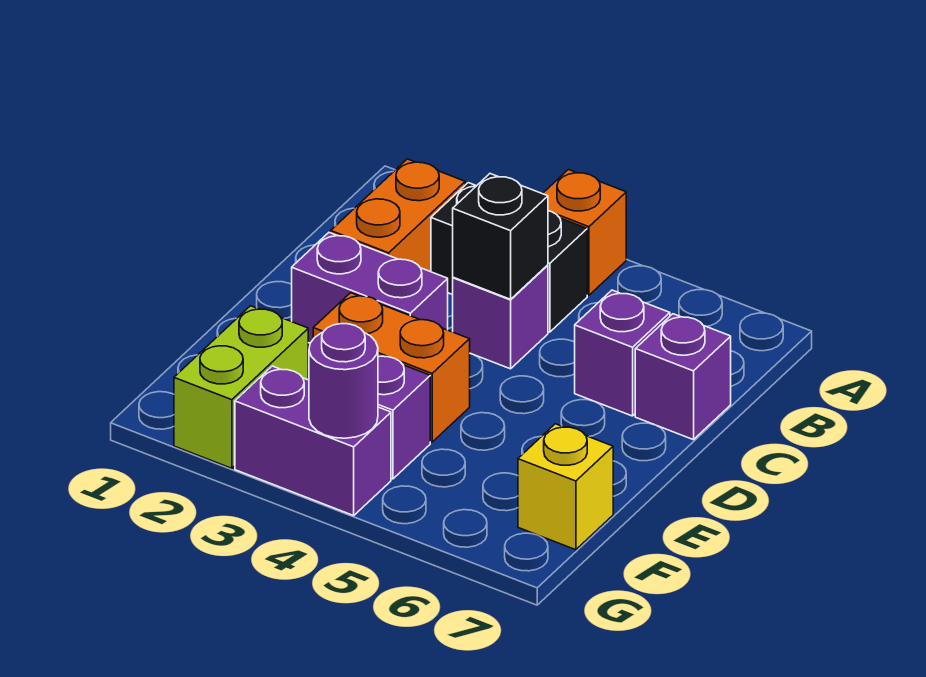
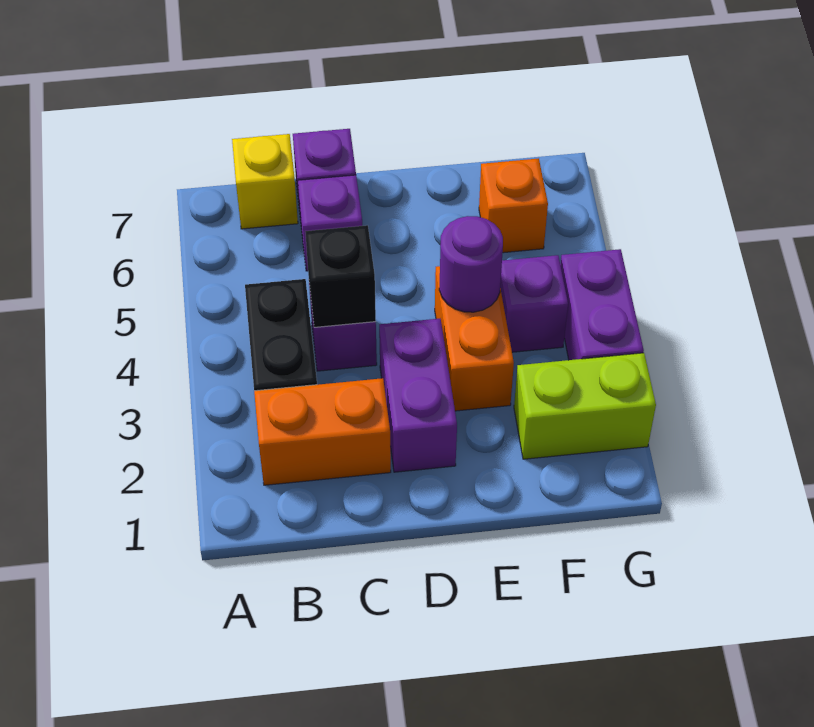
orange 1x1 brick [543,170,626,295] -> orange 1x1 brick moved to [479,158,548,253]
yellow 1x1 brick [518,424,613,550] -> yellow 1x1 brick moved to [232,134,298,229]
purple 1x1 round brick [309,324,378,438] -> purple 1x1 round brick moved to [439,216,503,312]

